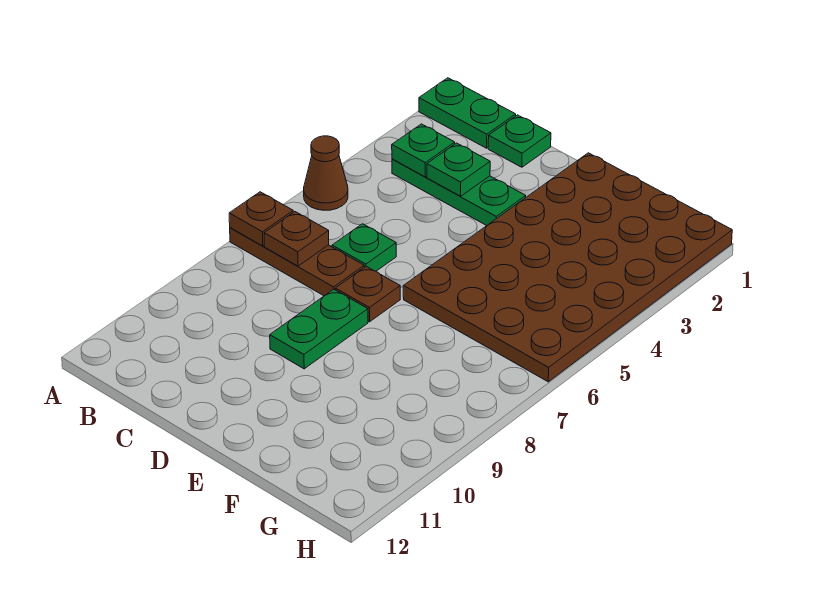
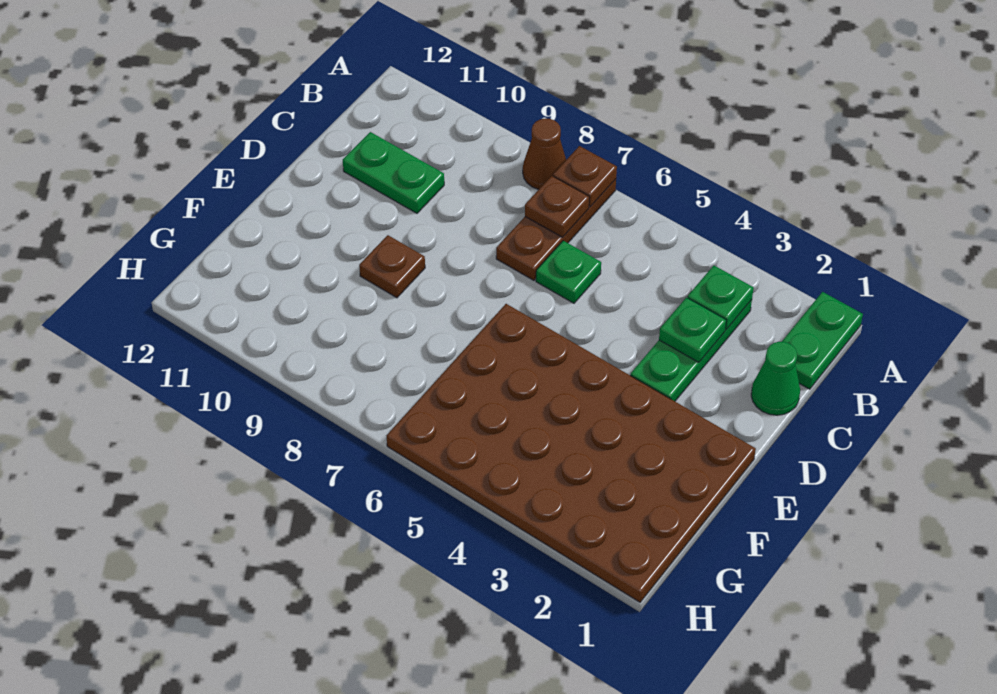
brown 1x1 cone [304,136,348,210] -> brown 1x1 cone moved to [523,118,566,189]
green 1x1 plate [488,115,551,167] -> green 1x1 cone [751,342,800,415]
brown 1x1 plate [335,266,400,322] -> brown 1x1 plate moved to [359,235,425,298]
green 1x2 plate [270,289,368,369] -> green 1x2 plate moved to [343,132,444,213]

